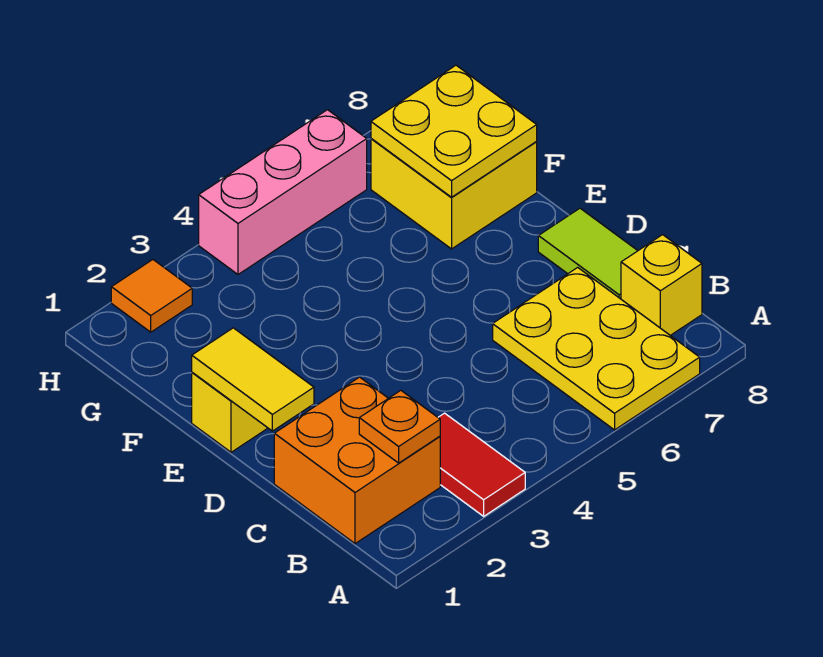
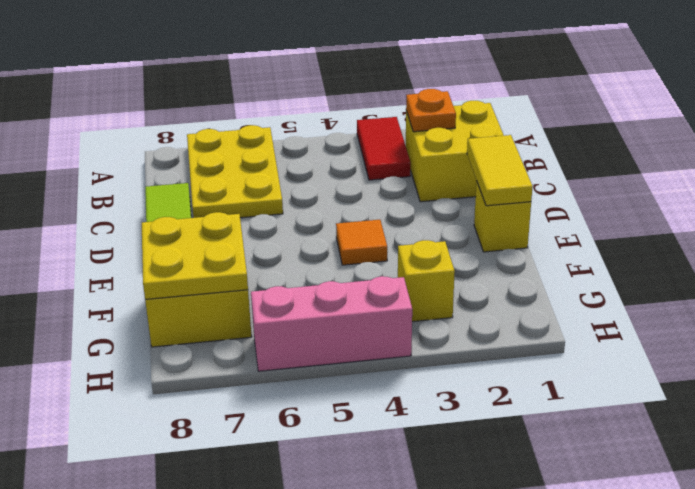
orange 2x2 brick [274,377,440,544] -> yellow 2x2 brick [406,101,504,202]
yellow 1x1 brick [621,235,702,335] -> yellow 1x1 brick moved to [398,240,455,322]
orange 1x1 tile [111,260,192,332] -> orange 1x1 tile moved to [336,220,387,265]

